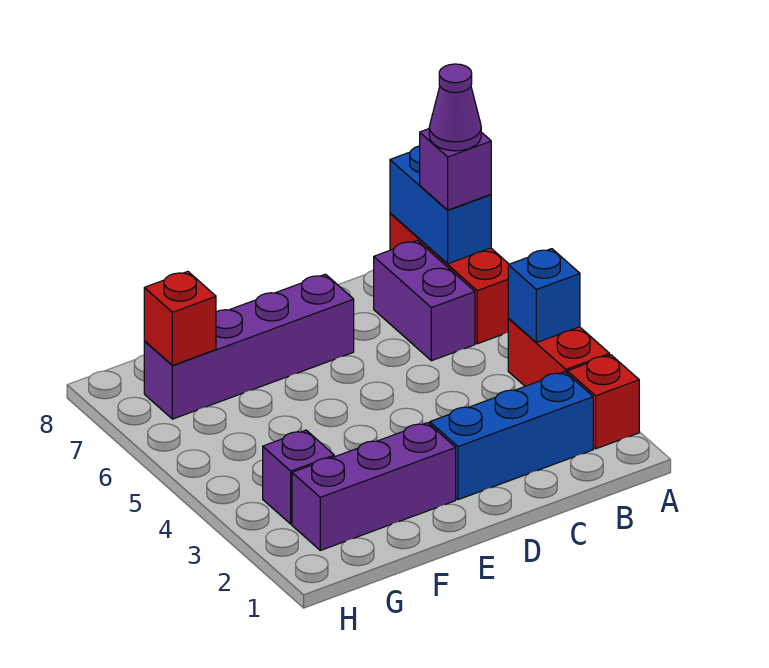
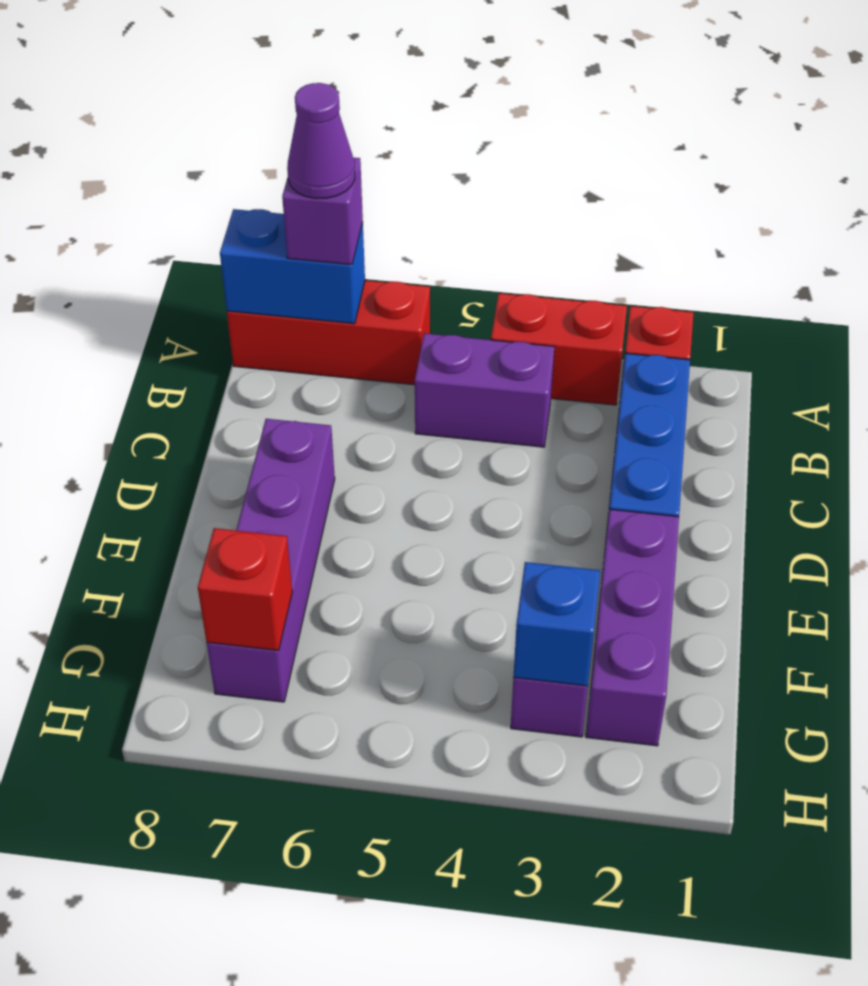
blue 1x1 brick [508,249,580,343] -> blue 1x1 brick moved to [513,562,600,686]
purple 1x2 brick [374,240,475,361] -> purple 1x2 brick moved to [415,333,554,447]

